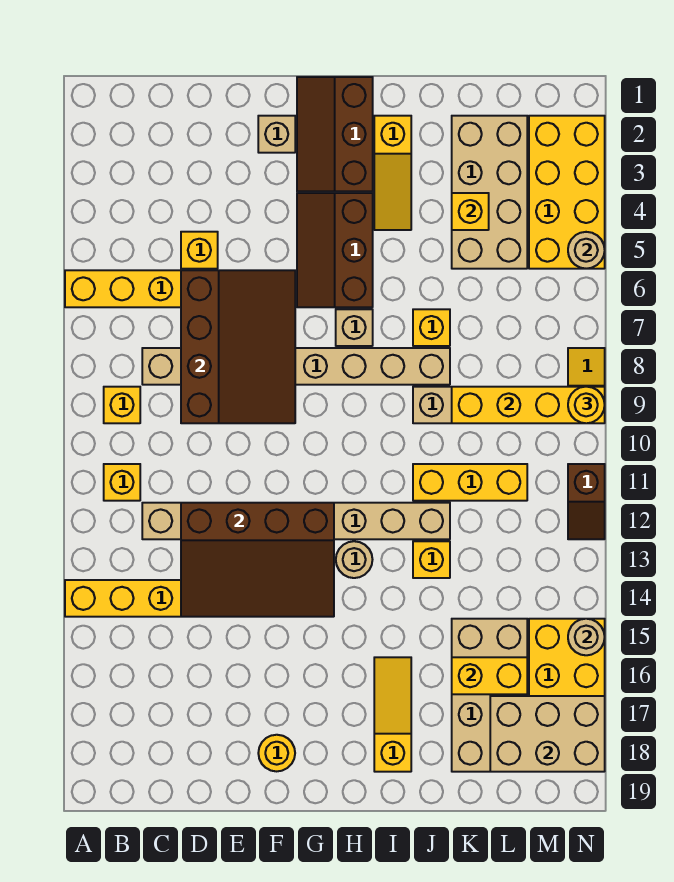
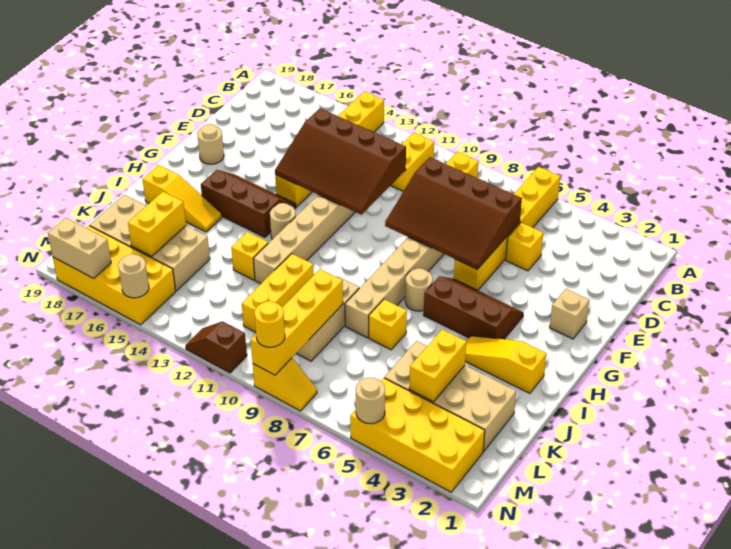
yellow 1x1 brick [104,464,140,501] -> yellow 1x2 brick [391,133,434,191]
brown 3x4 slope [181,503,334,617] -> brown 3x4 slope turned to [275,108,406,215]
yellow 1x1 round brick [258,735,295,771] -> tan 1x1 round brick [197,124,224,164]
brown 2x3 slope [297,77,373,191] -> brown 2x3 slope moved to [201,170,296,237]
tan 1x1 brick [336,309,373,346] -> tan 1x1 round brick [405,268,433,311]
yellow 1x1 brick [452,193,489,230] -> yellow 1x2 brick [409,329,466,402]
tan 2x3 brick [490,696,605,772] -> tan 1x2 brick [48,218,111,278]

